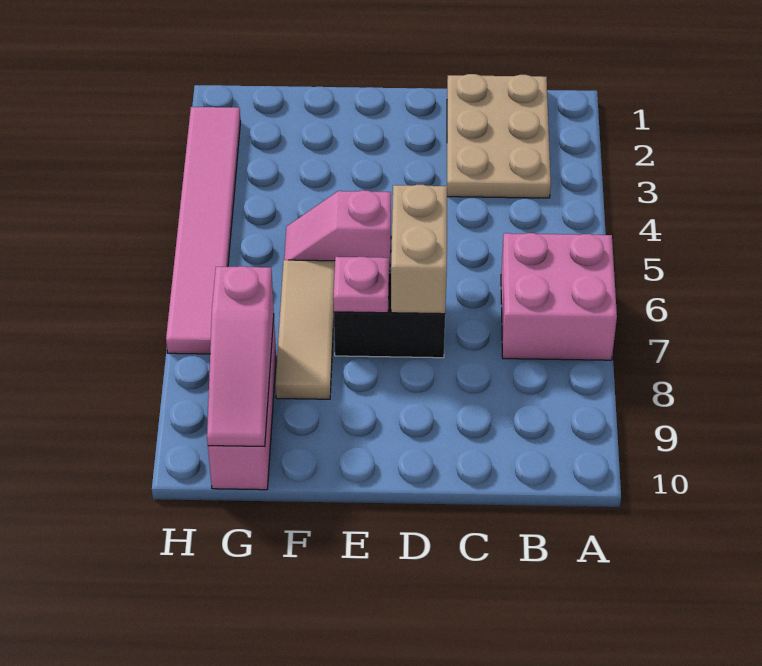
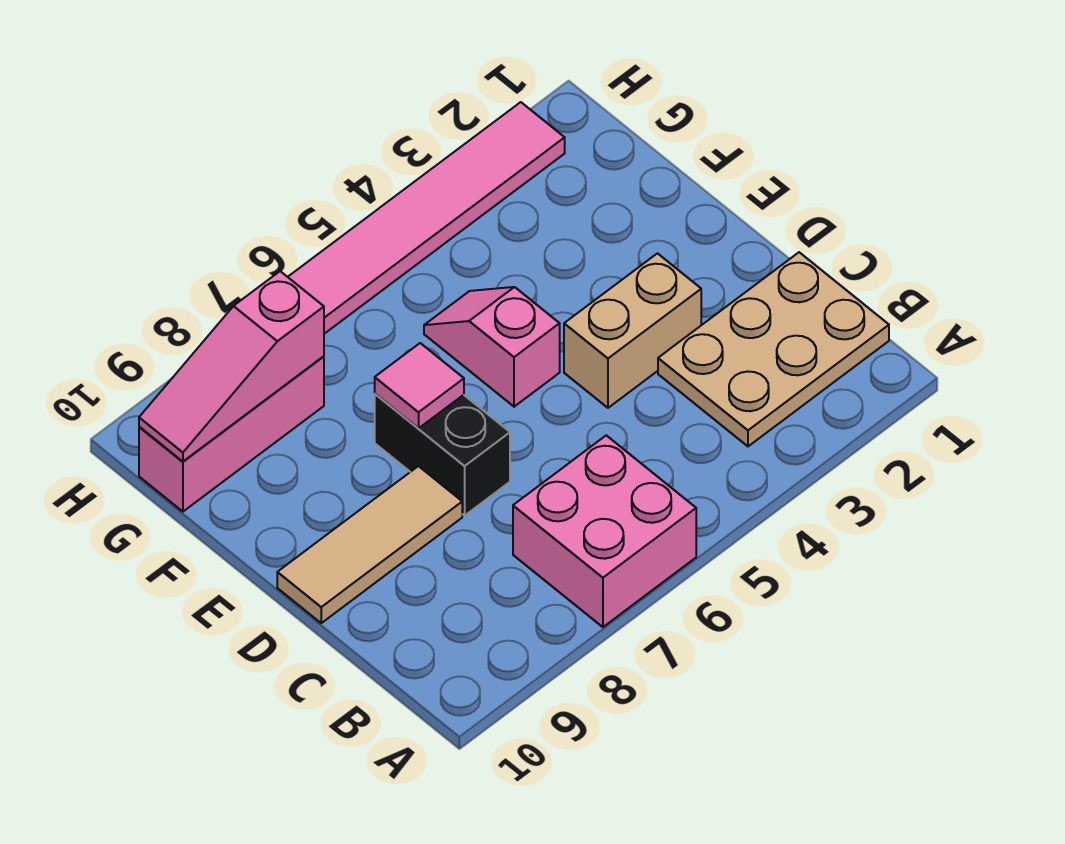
tan 1x2 brick [391,185,447,314] -> tan 1x2 brick moved to [564,253,701,408]
pink 1x1 plate [333,257,389,313] -> pink 1x1 tile [375,343,464,428]
tan 1x3 tile [275,260,335,399] -> tan 1x3 tile moved to [277,466,462,623]

